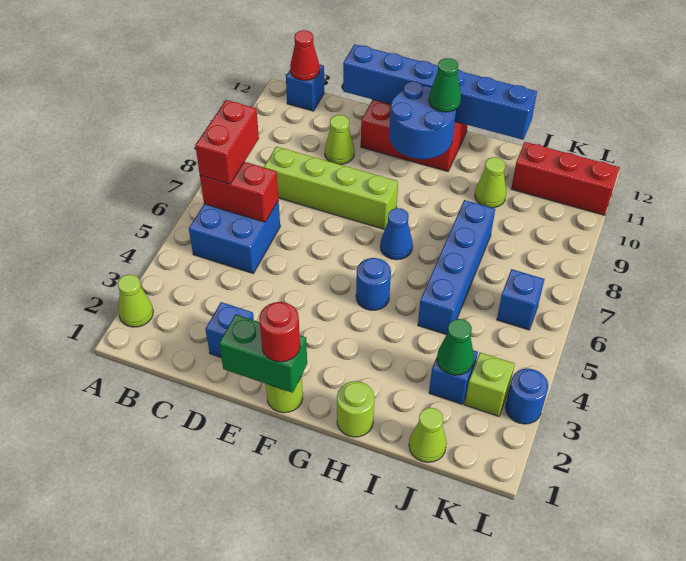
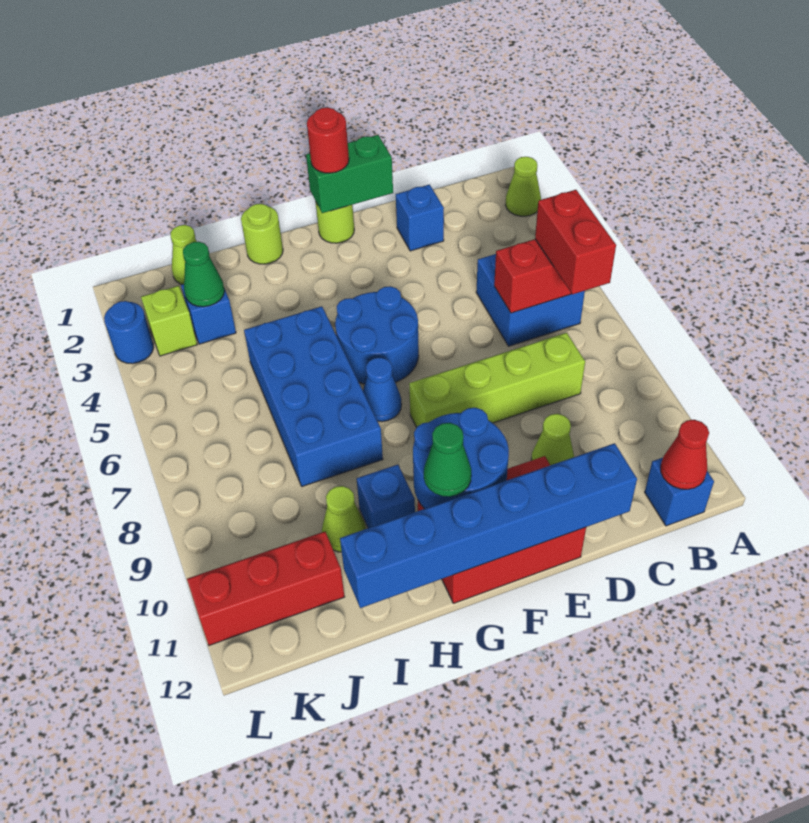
blue 1x1 round brick [356,258,391,310] -> blue 2x2 round brick [335,286,419,384]
blue 1x4 brick [418,200,495,335] -> blue 2x4 brick [244,306,383,486]
blue 1x1 brick [497,269,544,330] -> blue 1x1 brick moved to [357,465,415,528]

